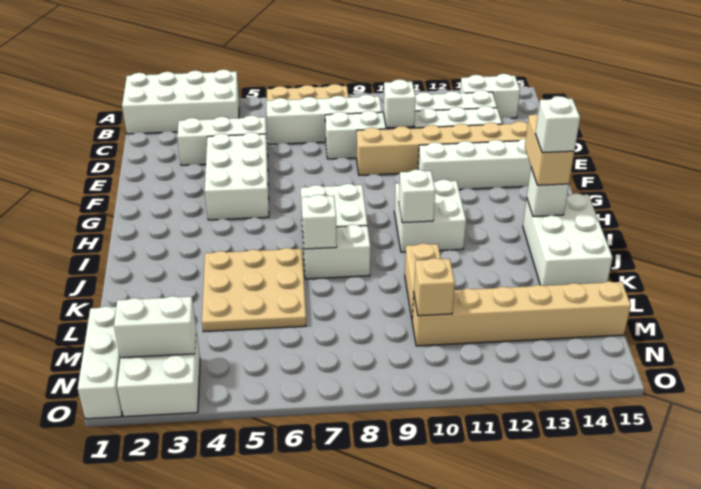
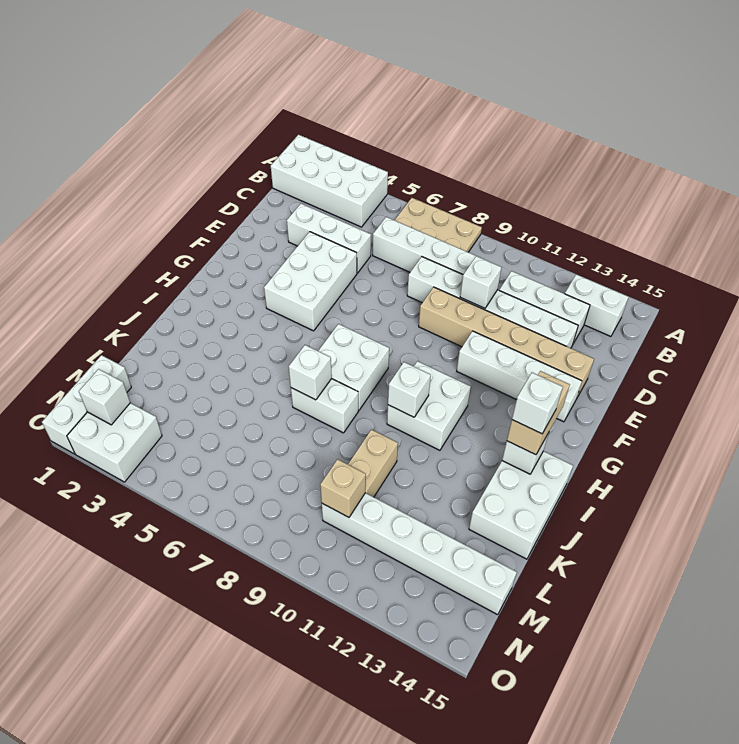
tan 3x3 plate [202,248,306,332] -> none
tan 1x6 brick [412,281,631,346] -> white 1x6 brick [322,493,517,615]
white 1x2 brick [114,296,196,358] -> white 1x1 brick [79,369,130,425]

